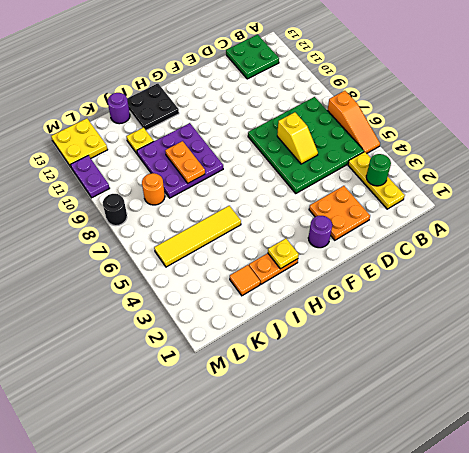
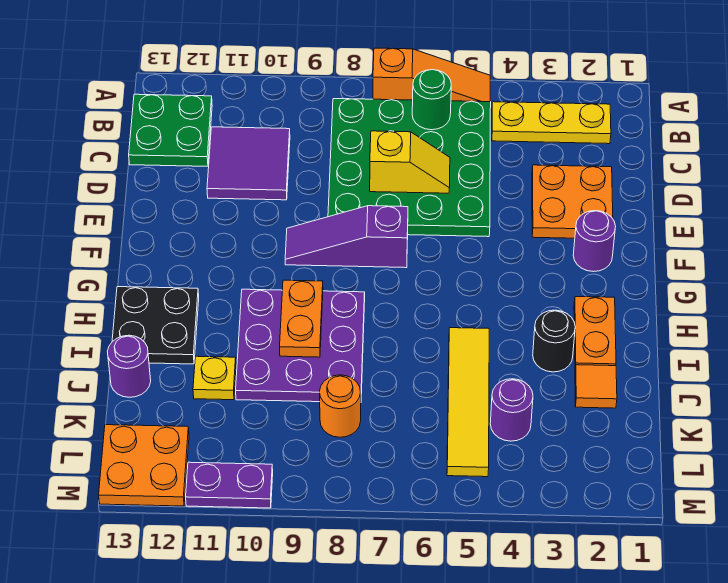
green 1x1 round brick [366,154,391,186] -> green 1x1 round brick moved to [412,70,451,130]
none -> purple 2x2 tile [207,127,290,200]
none -> purple 1x3 slope [285,206,408,268]
yellow 1x1 plate [268,238,299,269] -> none
orange 1x2 plate [165,141,205,183] -> orange 1x2 plate turned to [280,280,323,357]
none -> purple 1x1 round brick [490,379,533,441]
yellow 2x2 plate [51,118,108,167] -> orange 2x2 plate [99,425,189,506]
black 1x1 round brick [103,194,127,226] -> black 1x1 round brick moved to [533,310,575,372]

